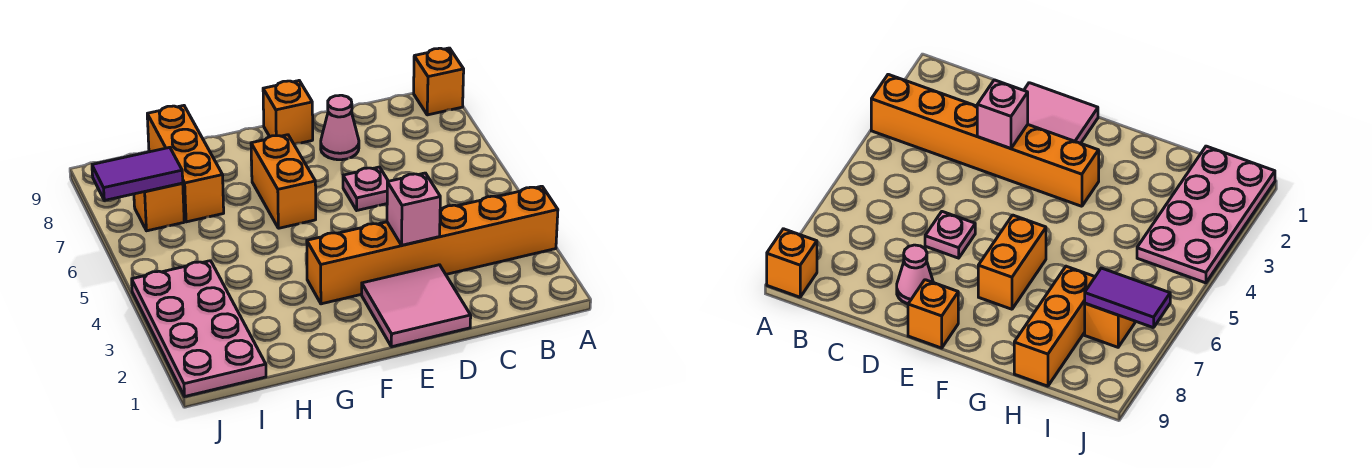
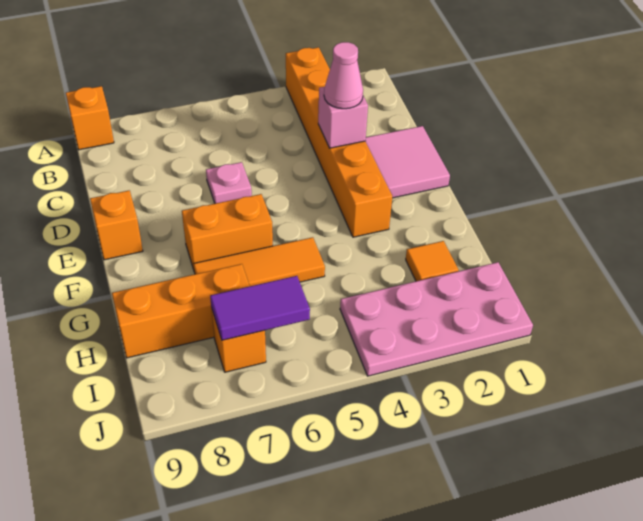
pink 1x1 cone [321,95,359,160] -> pink 1x1 cone moved to [324,42,363,109]
none -> orange 1x3 tile [194,237,325,286]
none -> orange 1x1 tile [406,241,459,281]
purple 1x2 tile [92,147,183,200] -> purple 1x2 tile turned to [210,276,310,340]

